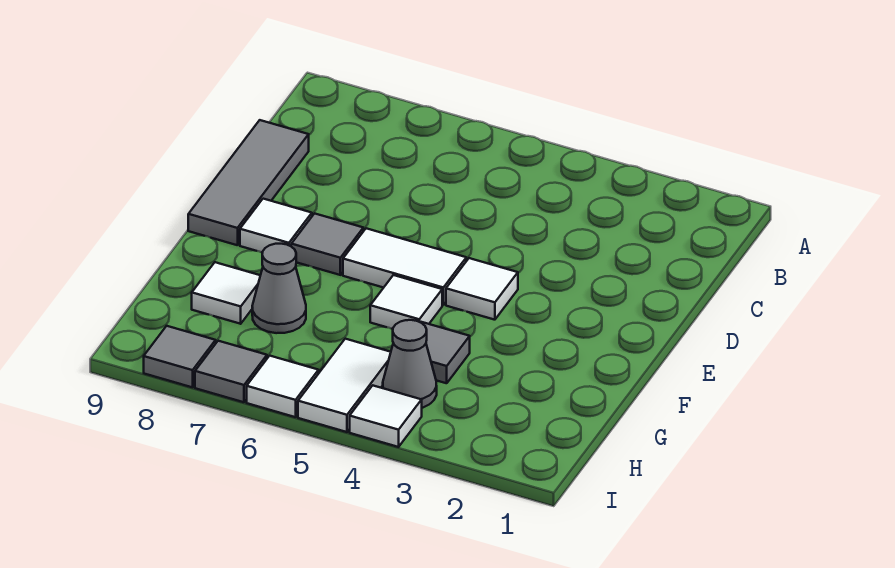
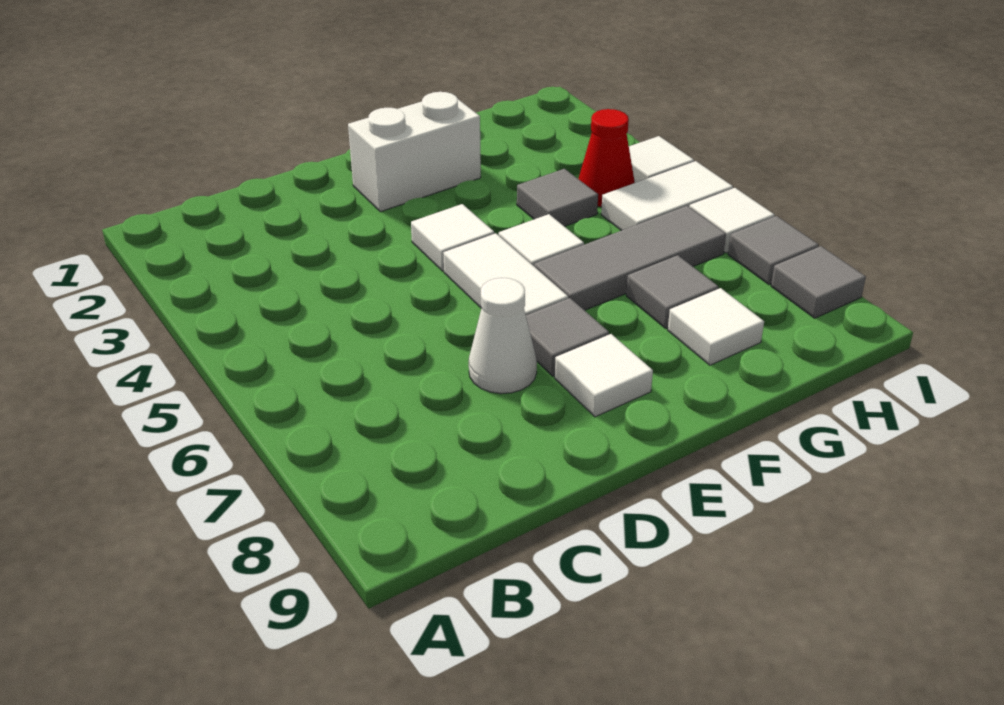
grey 1x3 tile [188,120,309,245] -> grey 1x3 tile moved to [534,206,726,310]
none -> white 1x1 cone [469,278,537,394]
none -> white 1x2 brick [348,92,481,212]
grey 1x1 cone [252,244,306,333] -> grey 1x1 tile [626,255,719,328]
grey 1x1 cone [383,320,437,408] -> red 1x1 cone [579,109,635,207]

